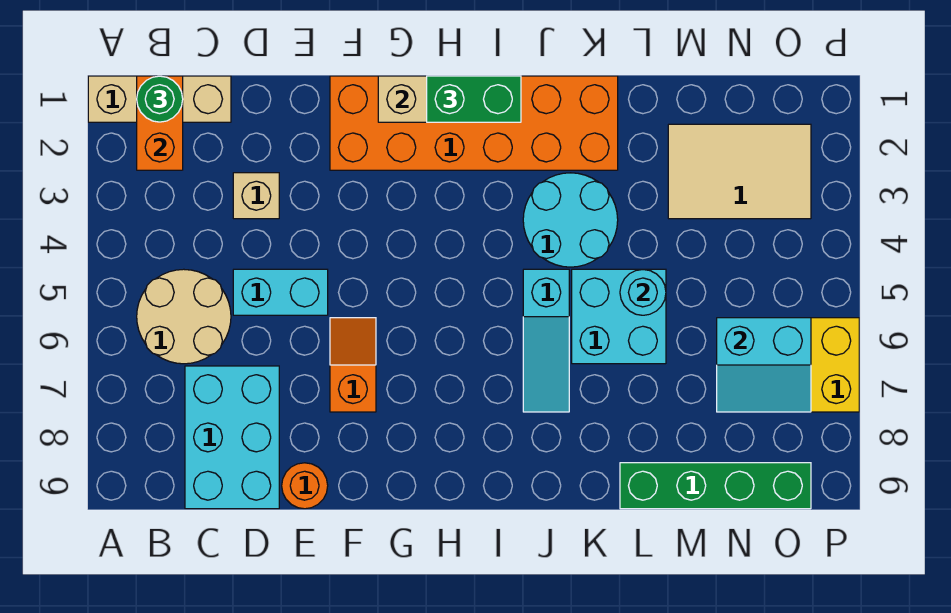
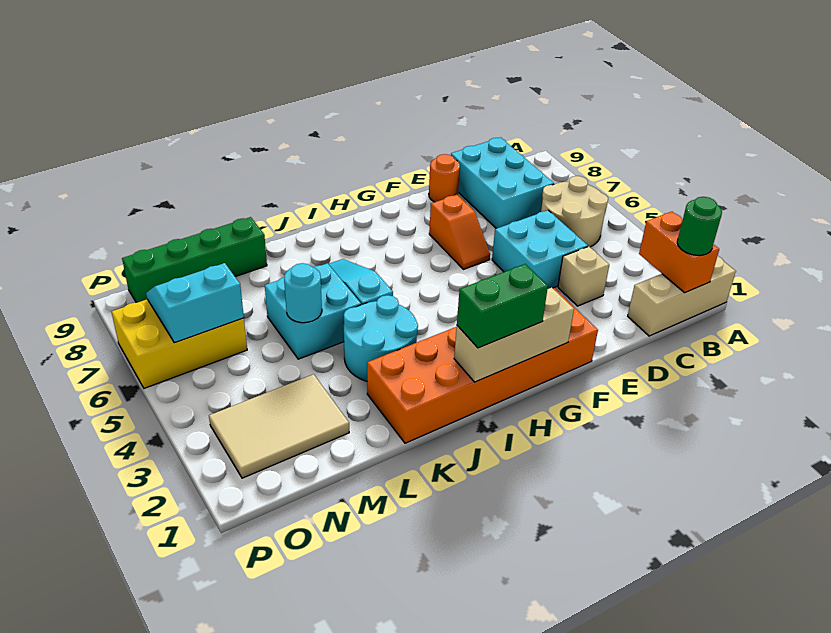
cyan 1x2 brick [233,269,328,315] -> cyan 2x2 brick [492,210,588,289]

